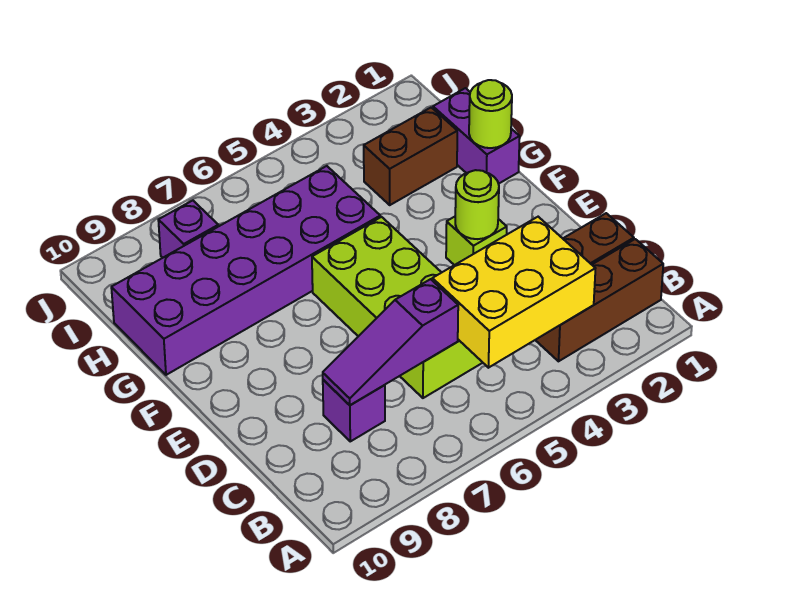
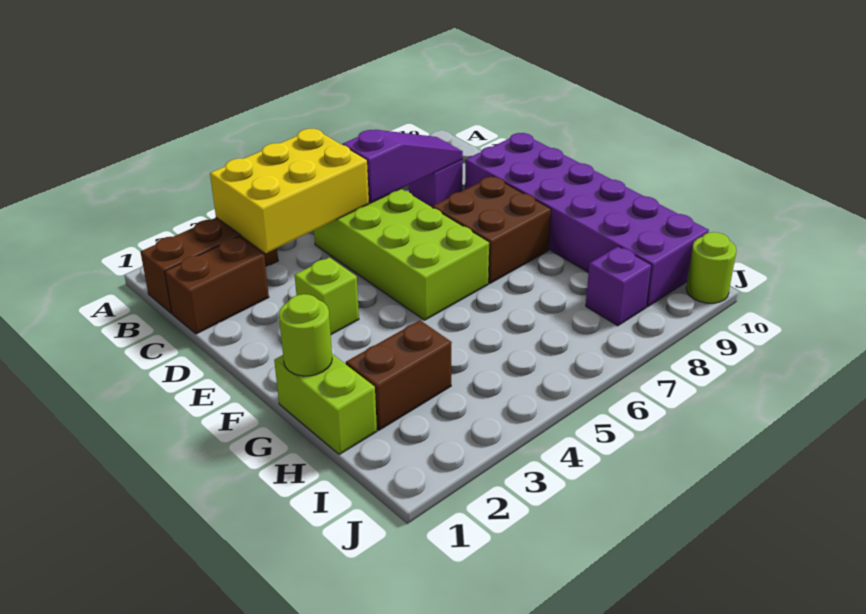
lime 1x1 round brick [455,170,499,239] -> lime 1x1 round brick moved to [686,232,736,303]
none -> brown 2x2 brick [432,176,551,284]
purple 1x2 brick [433,88,520,184] -> lime 1x2 brick [274,354,377,454]
purple 2x6 brick [111,166,380,375] -> purple 2x6 brick turned to [465,133,709,307]

